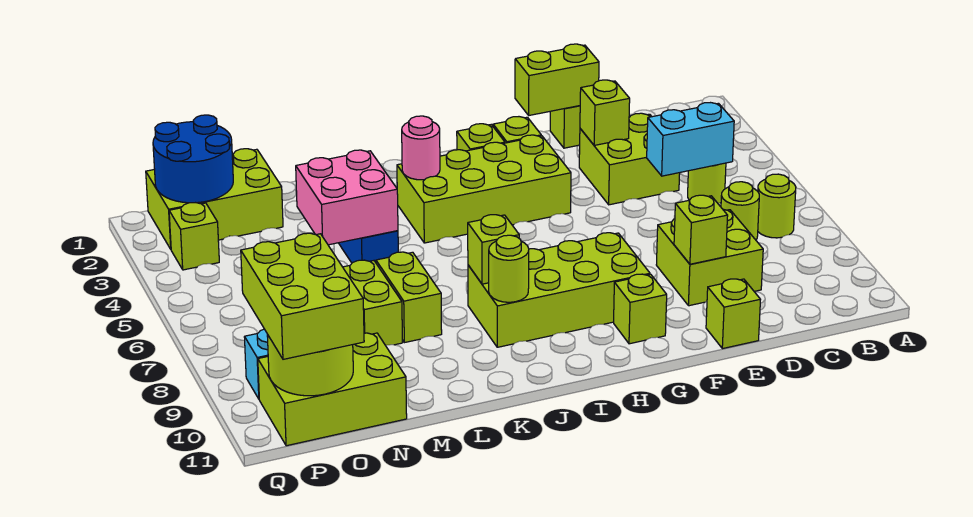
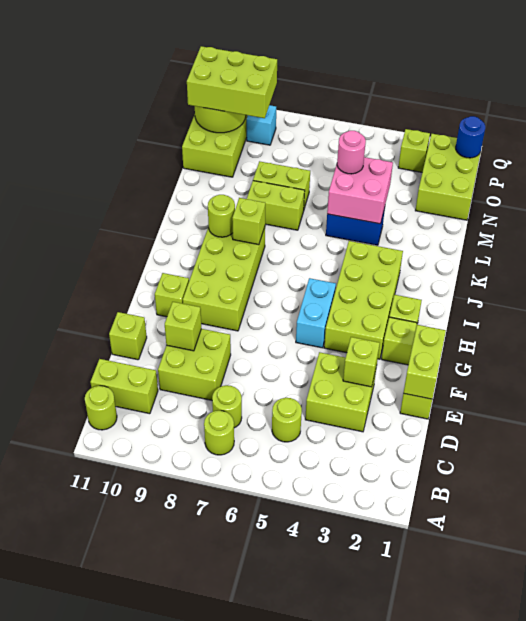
none -> lime 1x1 round brick [85,386,117,430]
cyan 1x2 brick [647,103,734,176] -> cyan 1x2 brick moved to [296,278,336,348]
none -> lime 1x2 brick [90,359,158,414]
pink 1x1 round brick [402,116,440,180] -> pink 1x1 round brick moved to [337,131,366,174]
blue 2x2 round brick [153,115,233,203] -> blue 1x1 round brick [456,116,485,158]

